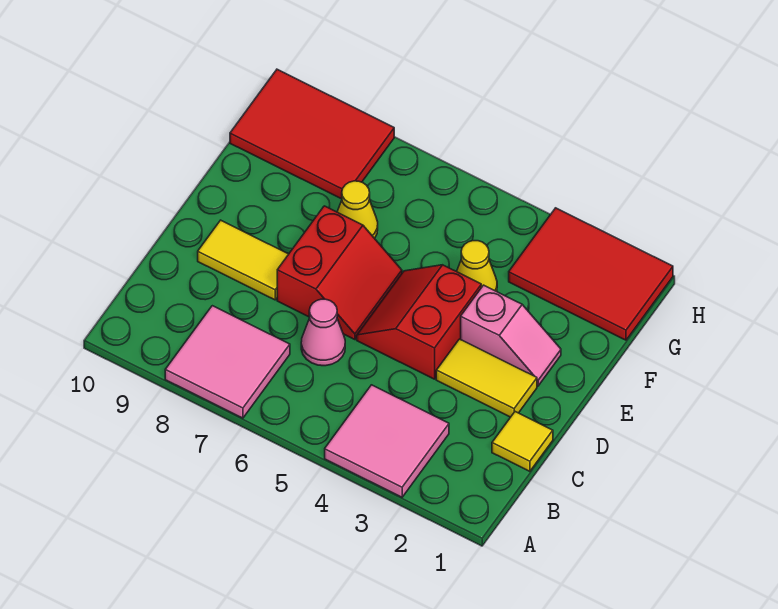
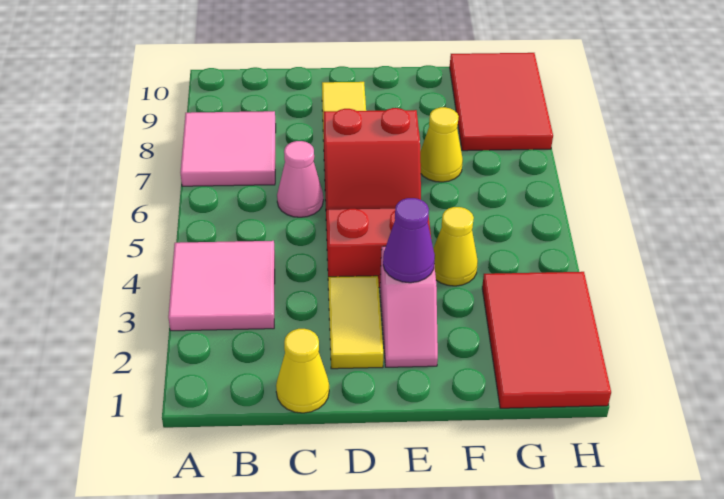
yellow 1x1 tile [492,412,553,471] -> yellow 1x1 cone [276,329,329,413]
none -> purple 1x1 cone [383,198,435,283]

